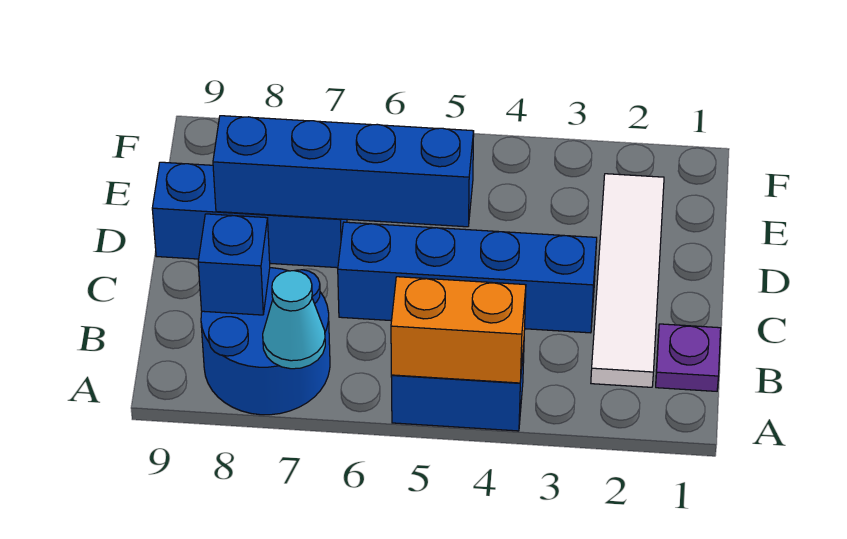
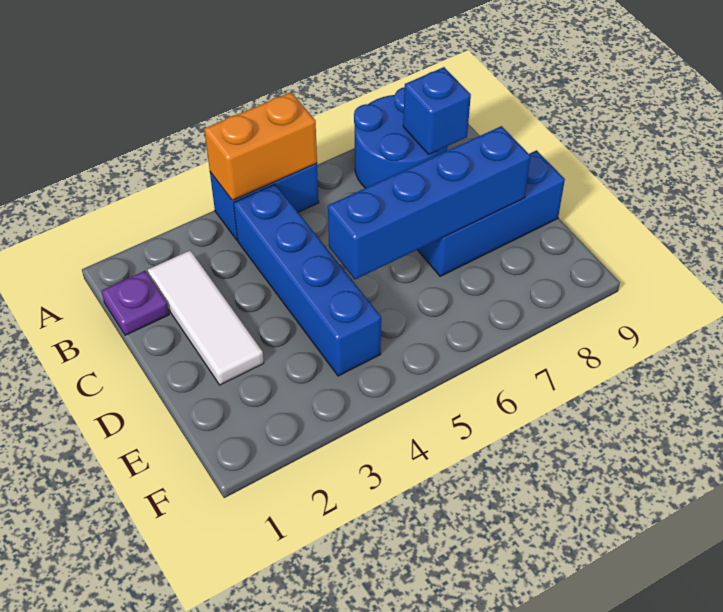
cyan 1x1 cone [263,271,325,369] -> none
white 1x4 tile [591,174,664,387] -> white 1x3 tile [148,250,264,385]
blue 1x4 brick [338,222,597,333] -> blue 1x4 brick turned to [234,184,381,376]

